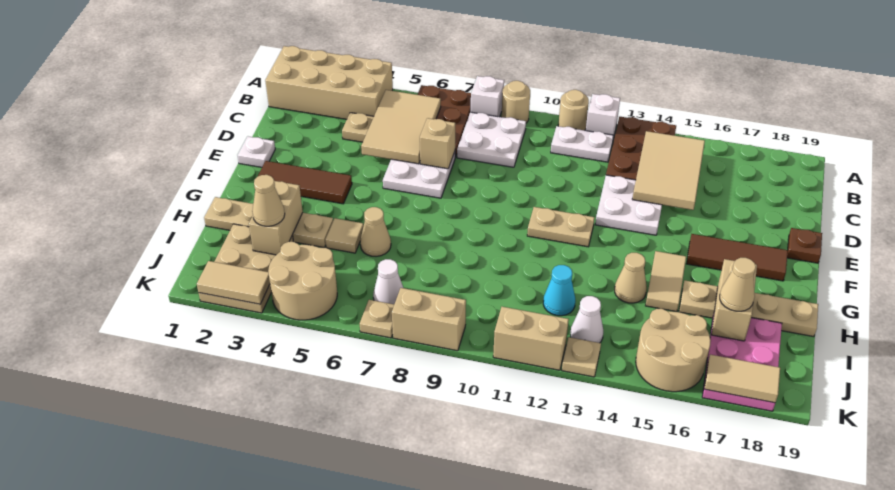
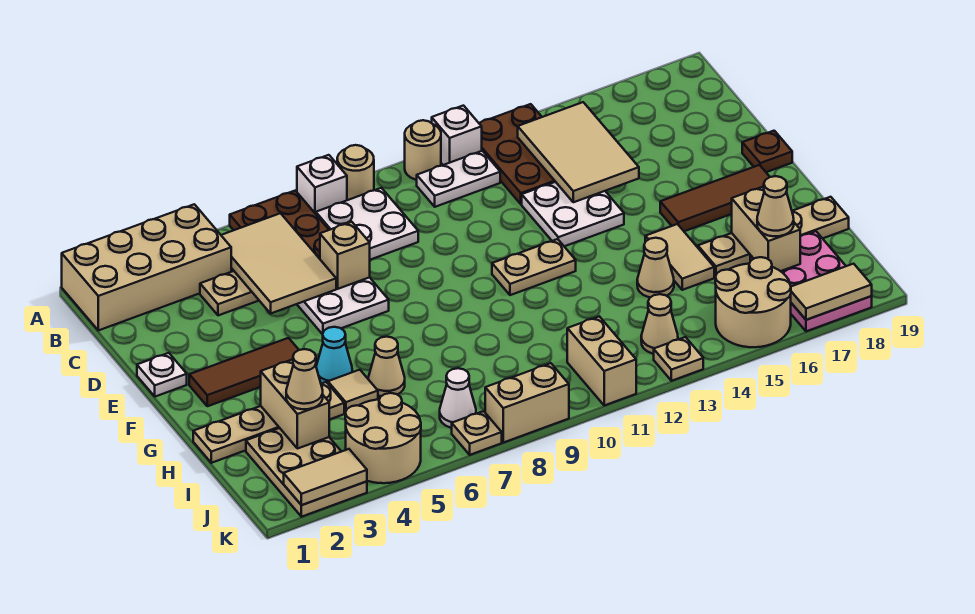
cyan 1x1 cone [543,265,575,316] -> cyan 1x1 cone moved to [316,327,352,384]
white 1x1 cone [571,296,603,343] -> tan 1x1 cone [641,294,678,354]
tan 1x2 brick [493,307,569,370] -> tan 1x2 brick turned to [567,316,636,405]

